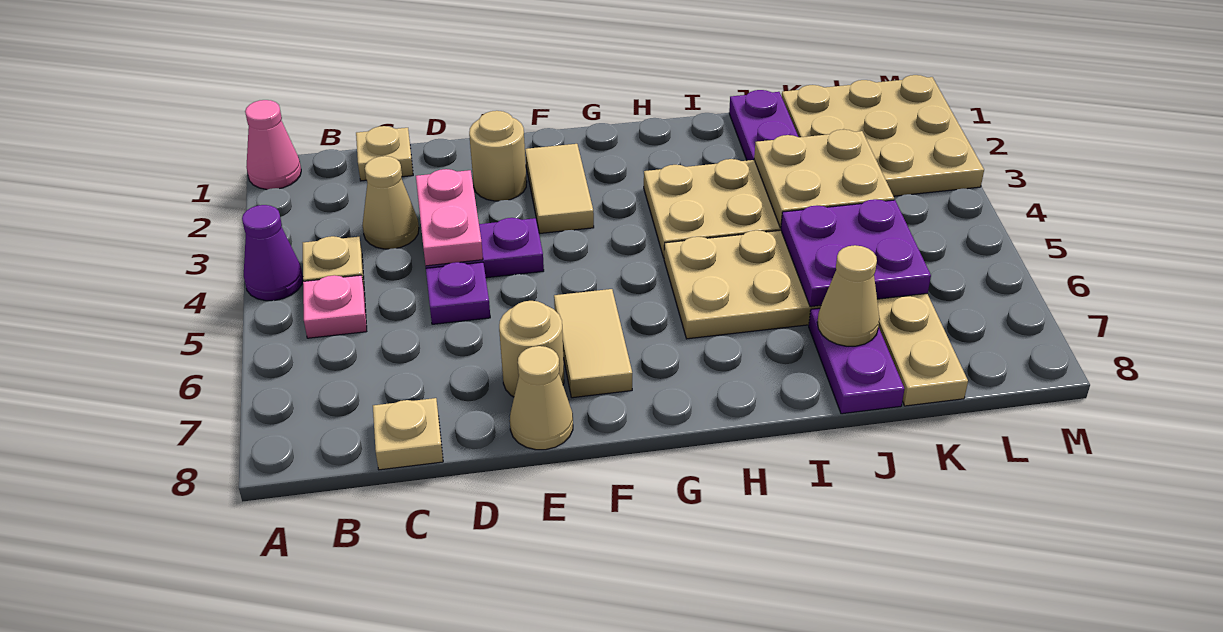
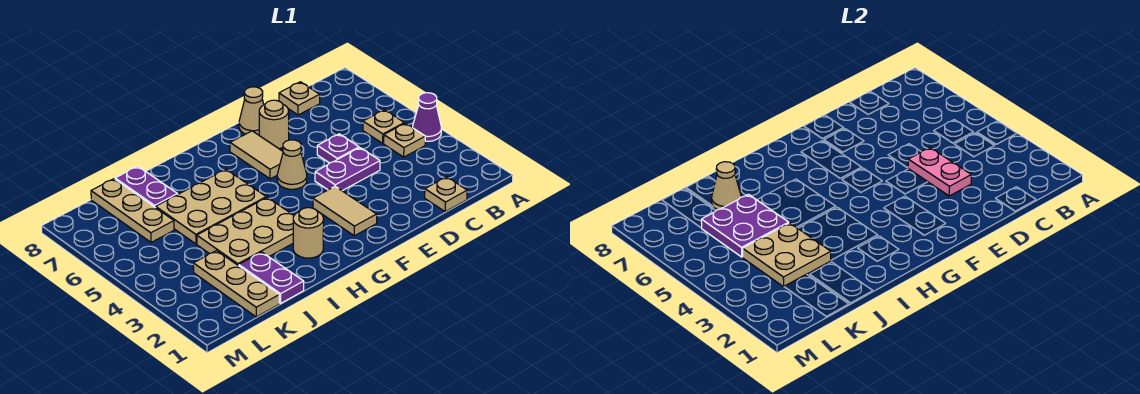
pink 1x1 cone [245,100,301,190] -> none
pink 1x1 plate [303,275,367,338] -> tan 1x1 plate [363,110,404,143]
tan 1x1 cone [362,156,419,249] -> tan 1x1 cone moved to [277,140,307,189]
tan 1x1 round brick [469,111,527,201] -> tan 1x1 round brick moved to [293,208,324,258]
tan 3x3 plate [782,75,984,196] -> tan 1x3 plate [193,251,279,317]

